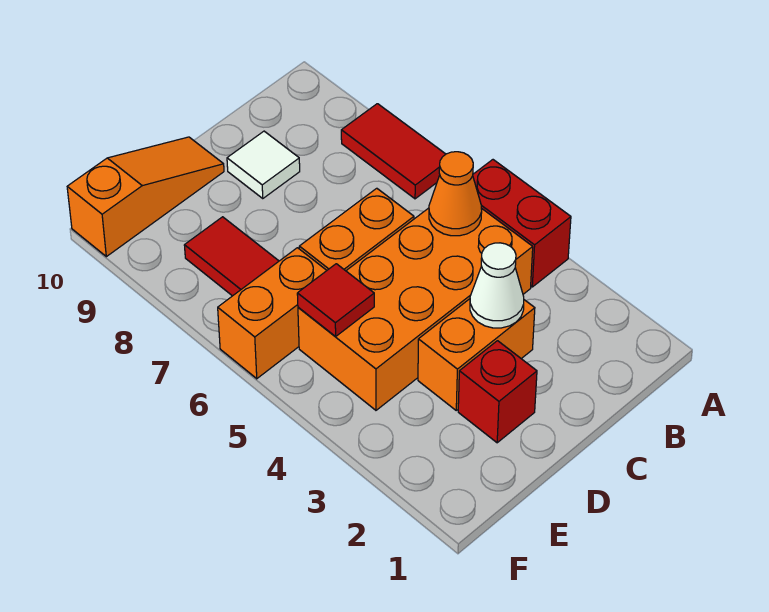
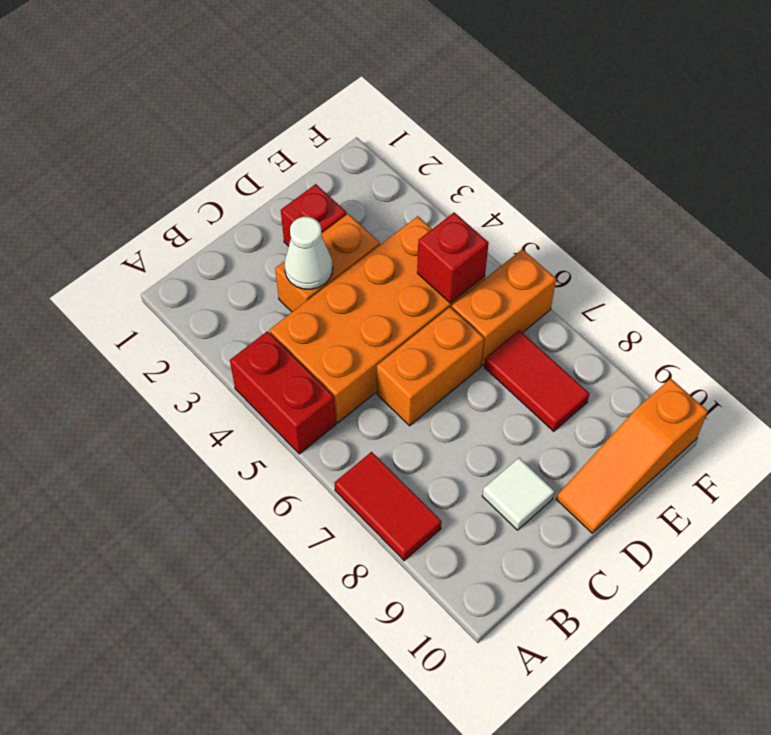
orange 1x1 cone [429,152,482,236] -> none
red 1x1 tile [297,264,374,337] -> red 1x1 brick [417,212,489,303]

